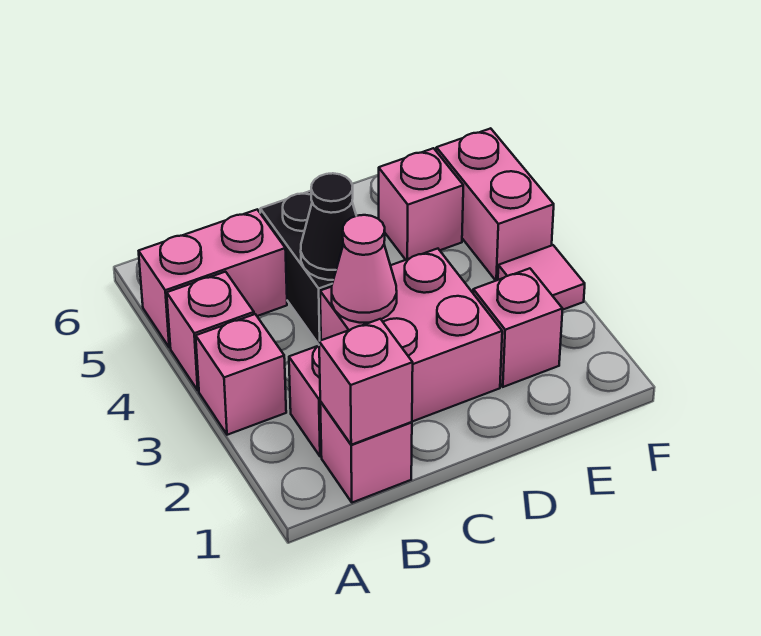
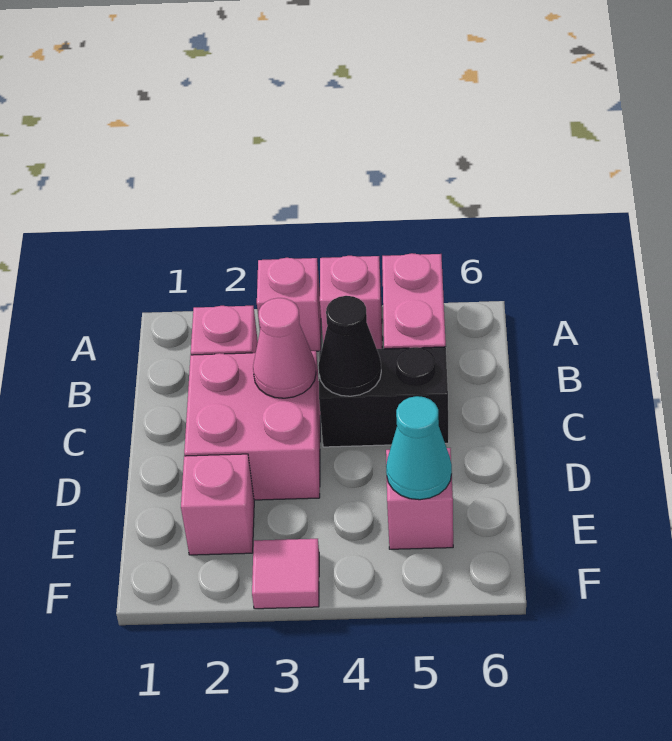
pink 1x1 brick [320,402,412,503] -> none
pink 1x1 brick [319,319,413,445] -> none
none -> cyan 1x1 cone [386,396,452,500]
pink 1x2 brick [436,128,554,280] -> none

